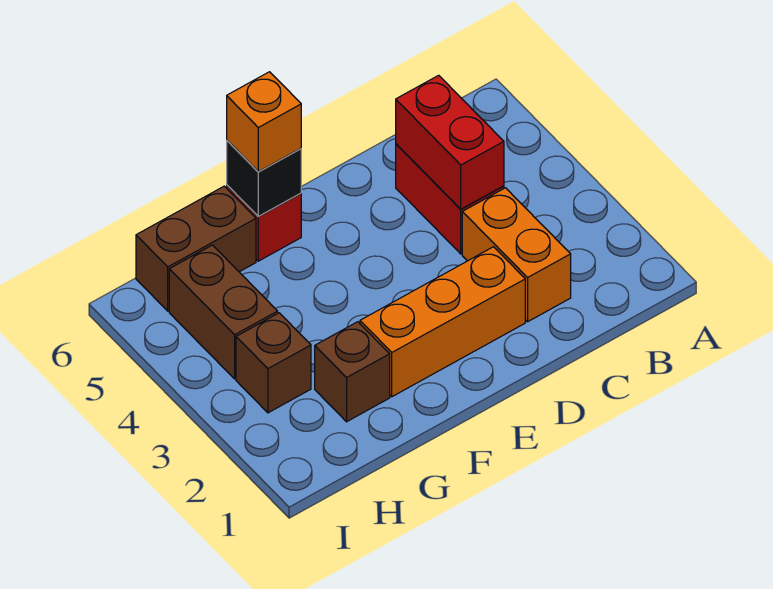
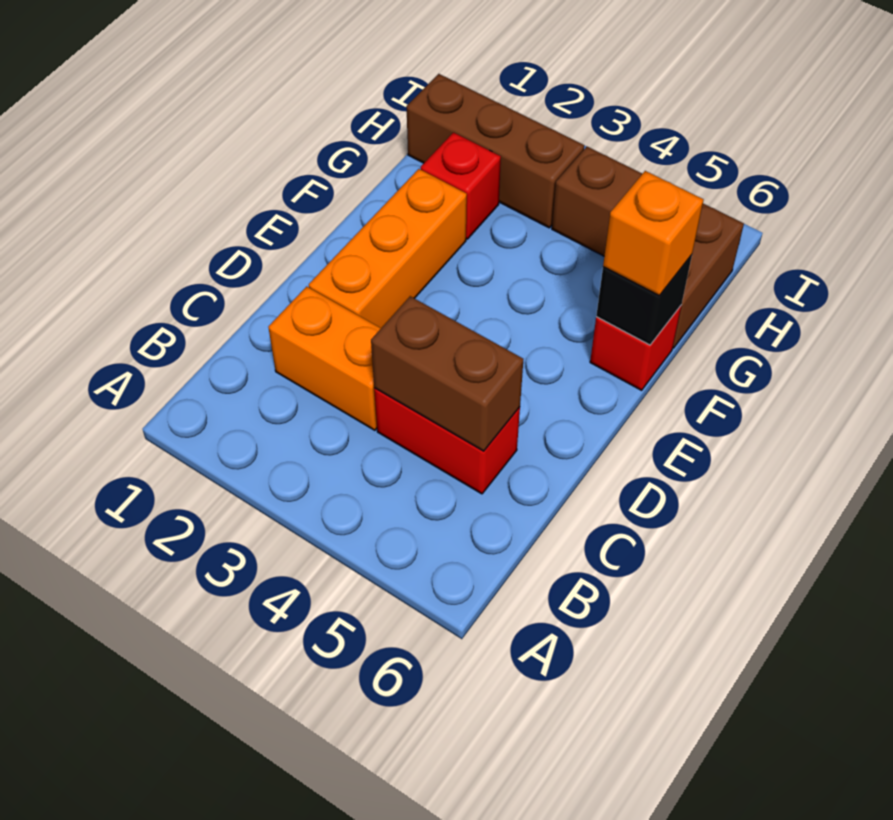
red 1x2 brick [396,75,504,209] -> brown 1x2 brick [371,296,523,451]
brown 1x1 brick [315,322,390,422] -> red 1x1 brick [420,133,501,239]
brown 1x1 brick [236,313,311,413] -> brown 1x3 brick [407,74,584,228]

